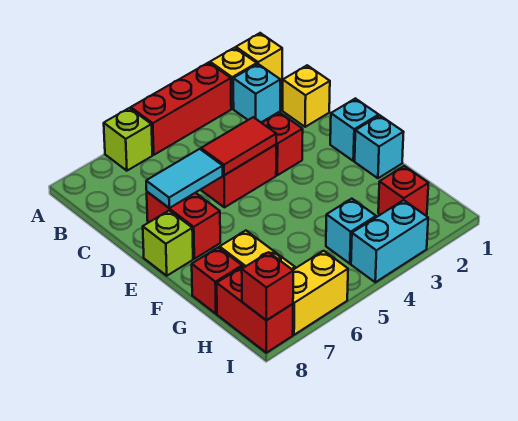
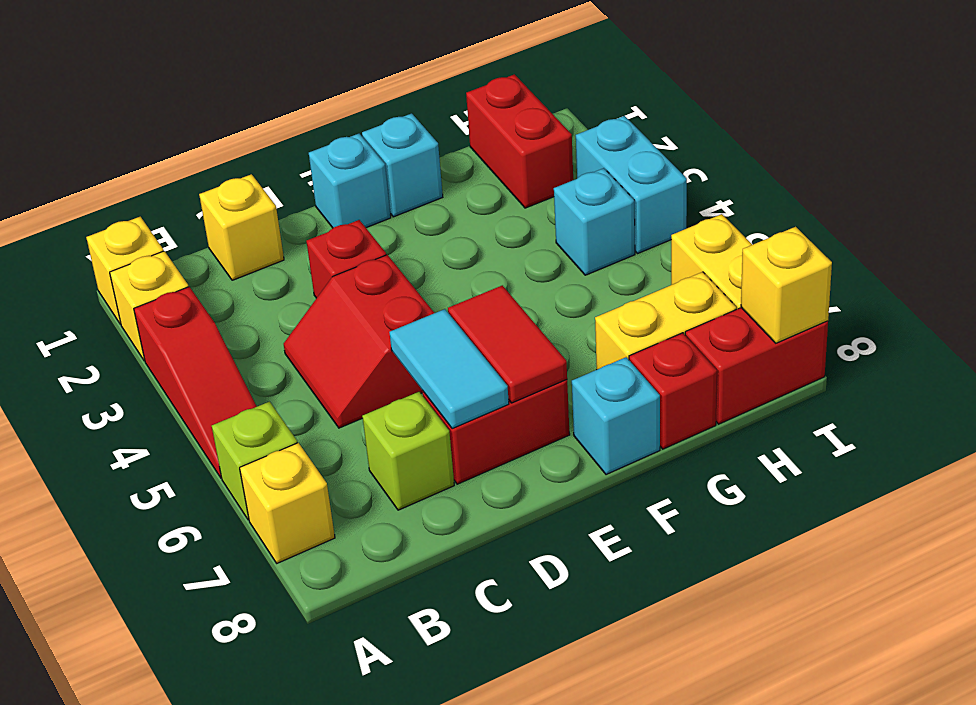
red 1x3 brick [131,62,231,155] -> red 1x3 slope [134,287,257,478]
none -> yellow 1x1 brick [240,443,335,563]
cyan 1x1 brick [233,64,280,122] -> cyan 1x1 brick moved to [572,357,660,475]
red 1x2 tile [201,117,276,175] -> red 1x2 tile moved to [448,285,567,403]
lime 1x1 brick [143,210,193,276] -> lime 1x1 brick moved to [362,392,454,510]
red 1x1 brick [378,166,428,215] -> red 1x2 brick [466,74,573,208]
red 1x1 brick [242,252,293,320] -> yellow 1x1 brick [741,227,832,343]

